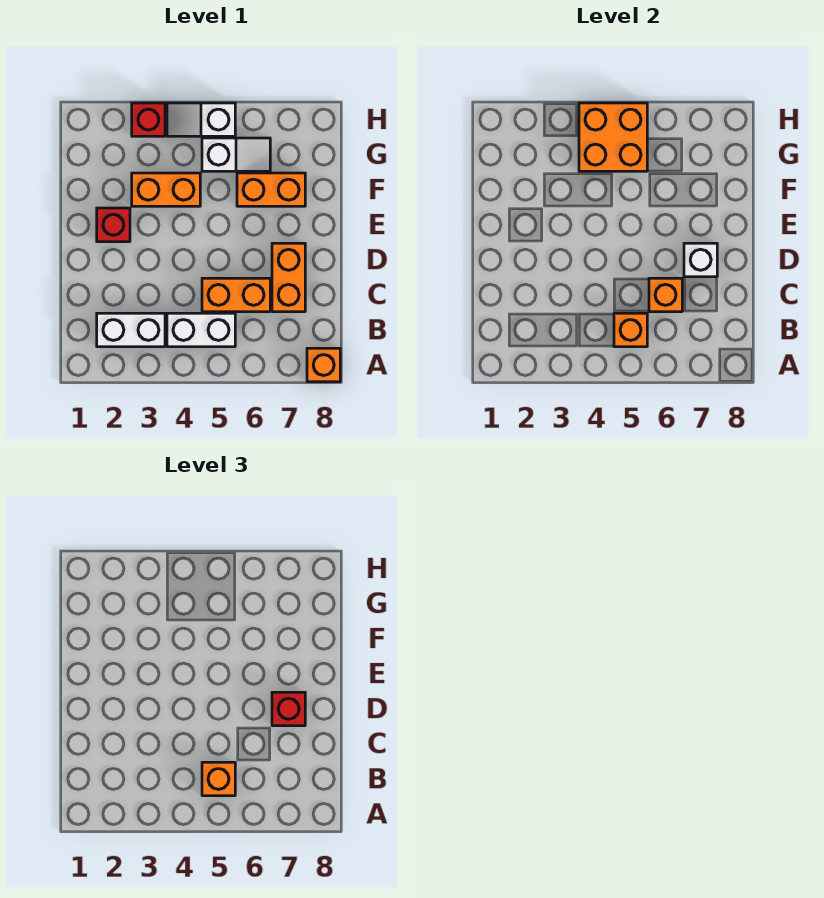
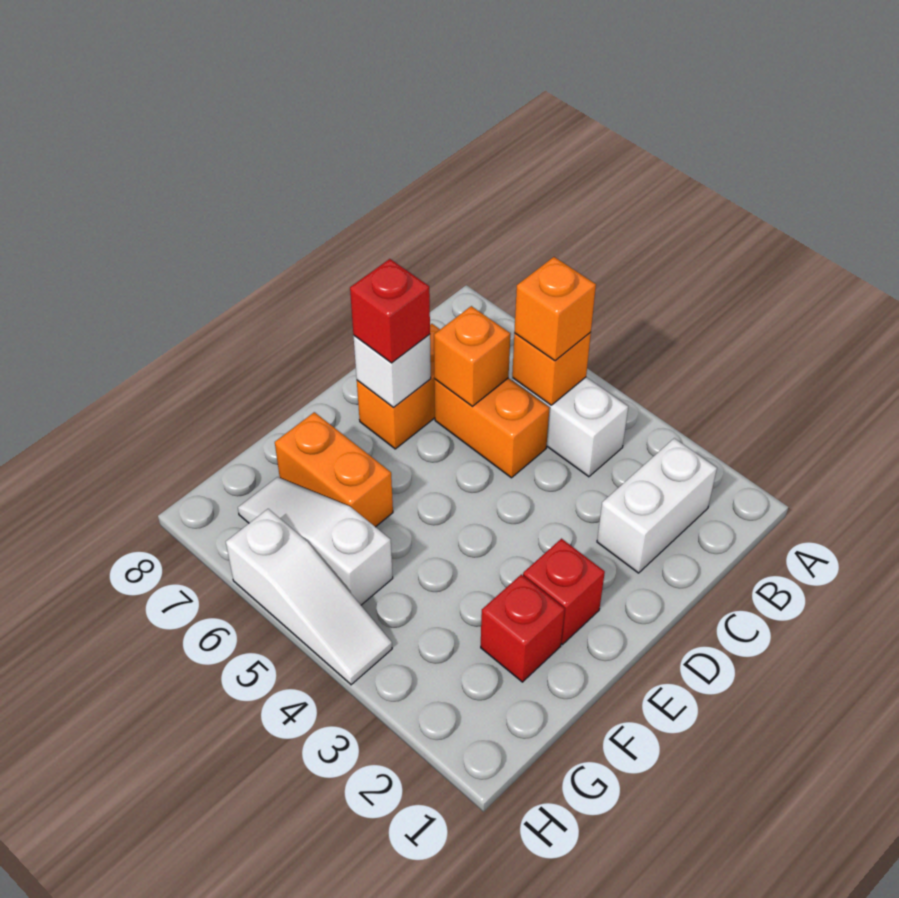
orange 1x1 brick [307,348,340,382] -> none
white 1x2 brick [97,313,165,347] -> white 1x2 brick turned to [597,438,717,573]
orange 1x2 brick [132,173,200,206] -> none
orange 2x2 brick [579,103,647,171] -> none
white 1x2 slope [202,138,270,171] -> white 1x3 slope [238,477,393,605]
red 1x1 brick [132,103,165,136] -> red 1x1 brick moved to [481,574,565,682]
white 1x2 slope [167,103,235,136] -> white 1x3 slope [226,509,392,685]

